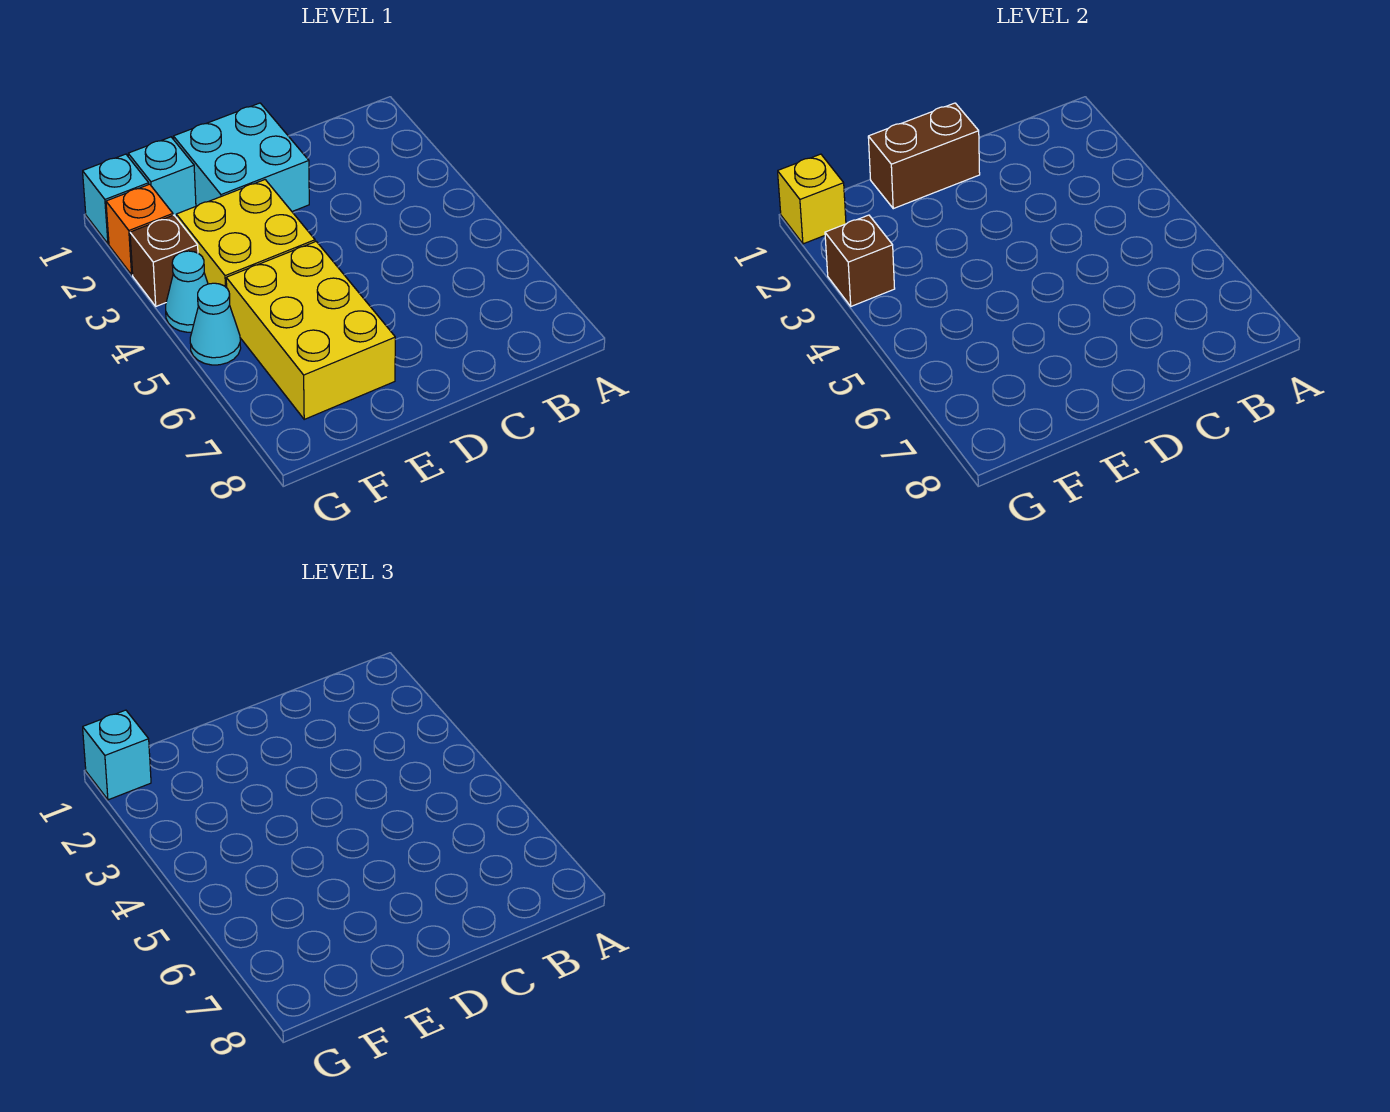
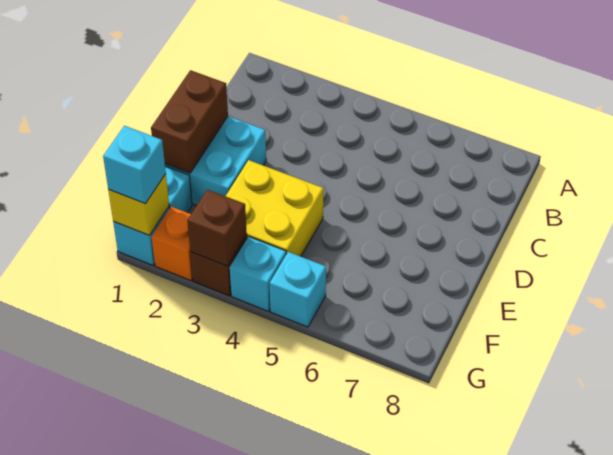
yellow 2x3 brick [226,242,395,419] -> none
cyan 1x1 cone [166,251,208,332] -> cyan 1x1 brick [230,237,286,311]
cyan 1x1 cone [190,283,241,365] -> cyan 1x1 brick [270,252,326,327]

